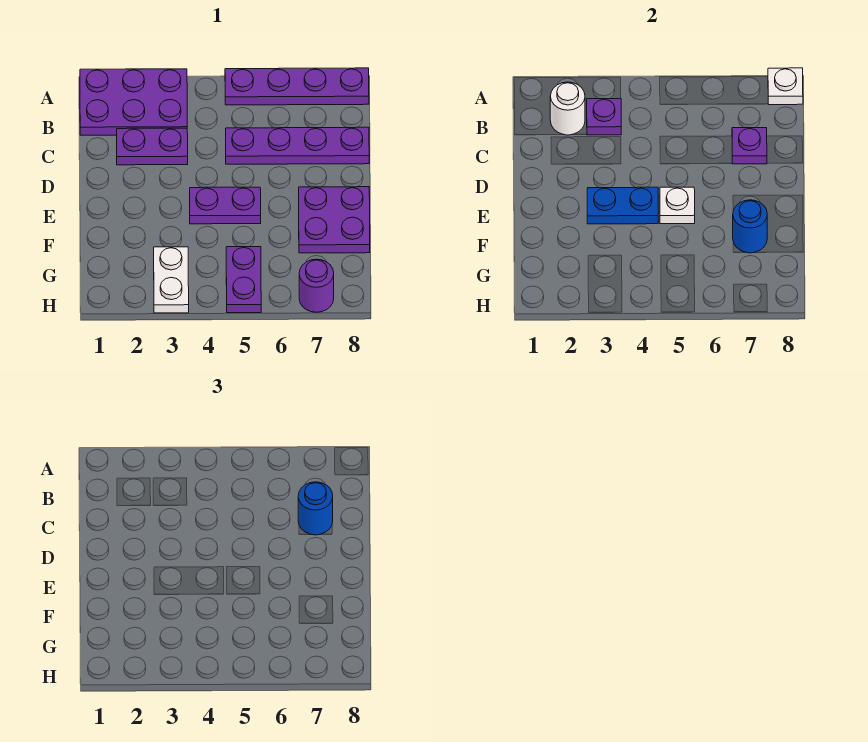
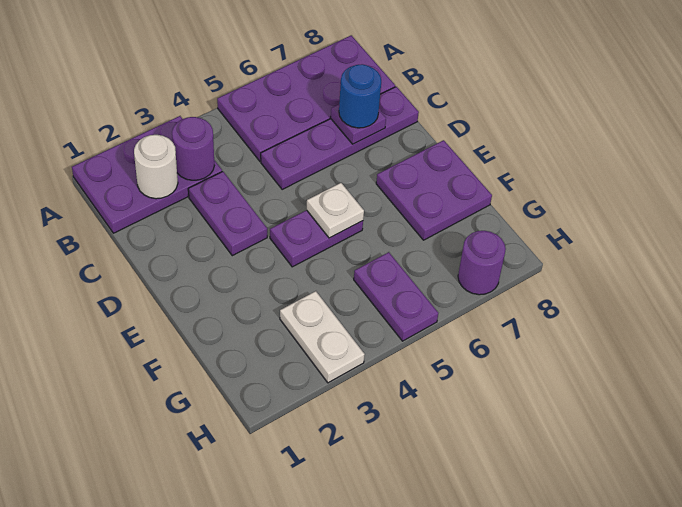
purple 1x4 plate [225,68,369,105] -> purple 2x4 plate [217,35,395,161]
white 1x1 plate [768,68,803,105] -> none
purple 1x1 plate [587,99,621,135] -> purple 1x1 round brick [172,117,214,180]
purple 1x2 plate [117,128,188,165] -> purple 1x2 plate turned to [188,171,267,256]
blue 1x2 plate [587,187,658,224] -> none
blue 1x1 round brick [733,200,767,253] -> none

